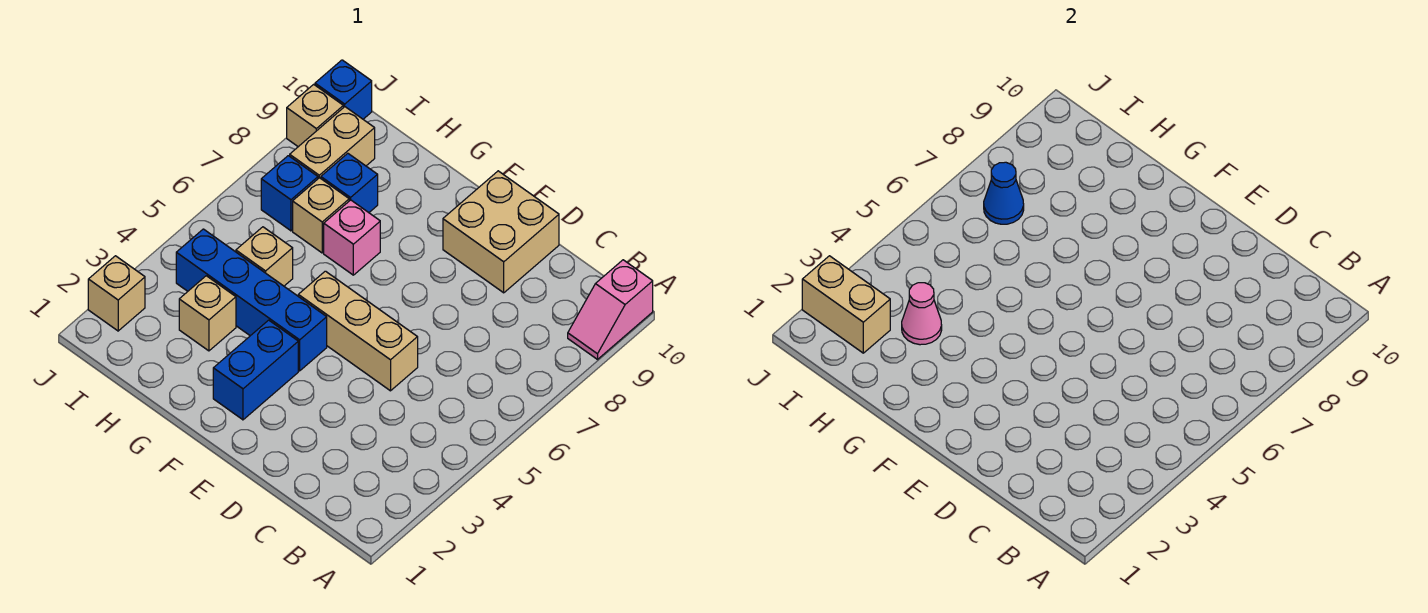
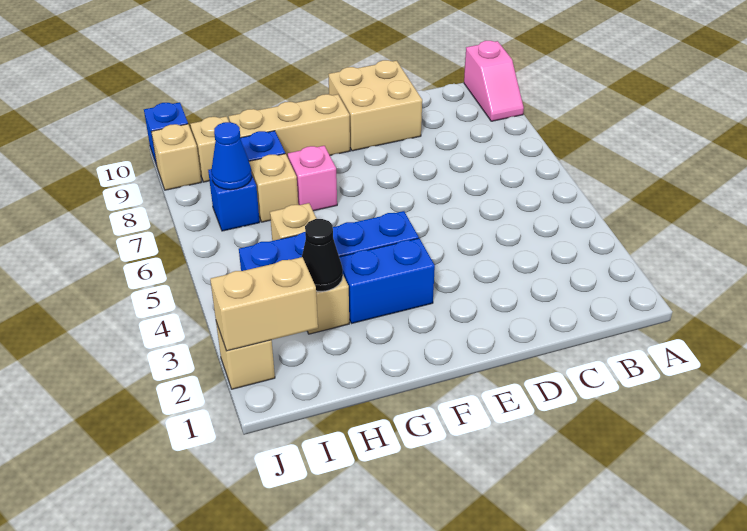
tan 1x3 brick [298,271,418,391] -> tan 1x3 brick moved to [229,94,350,157]
blue 1x2 brick [213,320,298,420] -> blue 1x2 brick turned to [339,238,435,323]
pink 1x1 cone [902,283,942,345] -> black 1x1 cone [302,219,343,292]
tan 1x2 brick [290,107,375,179] -> tan 1x1 brick [190,116,229,182]

